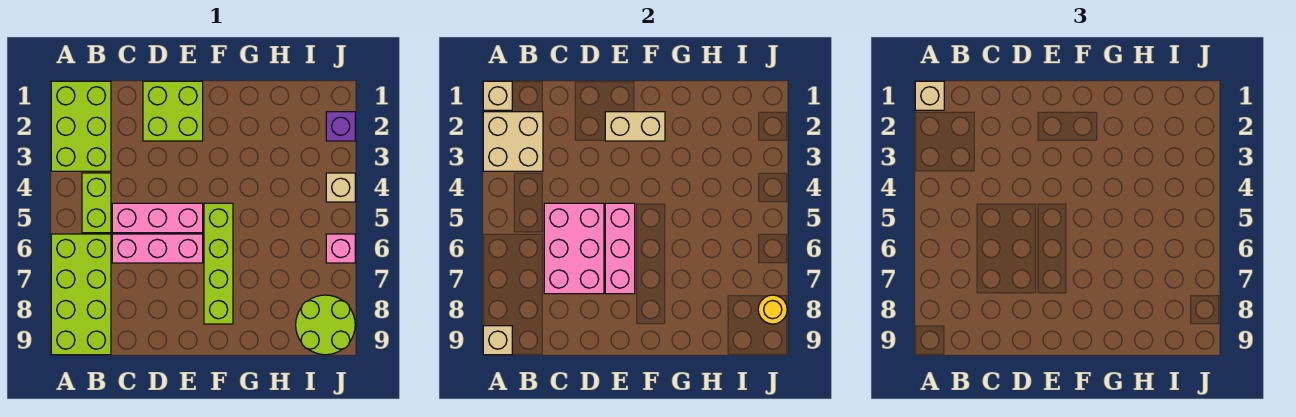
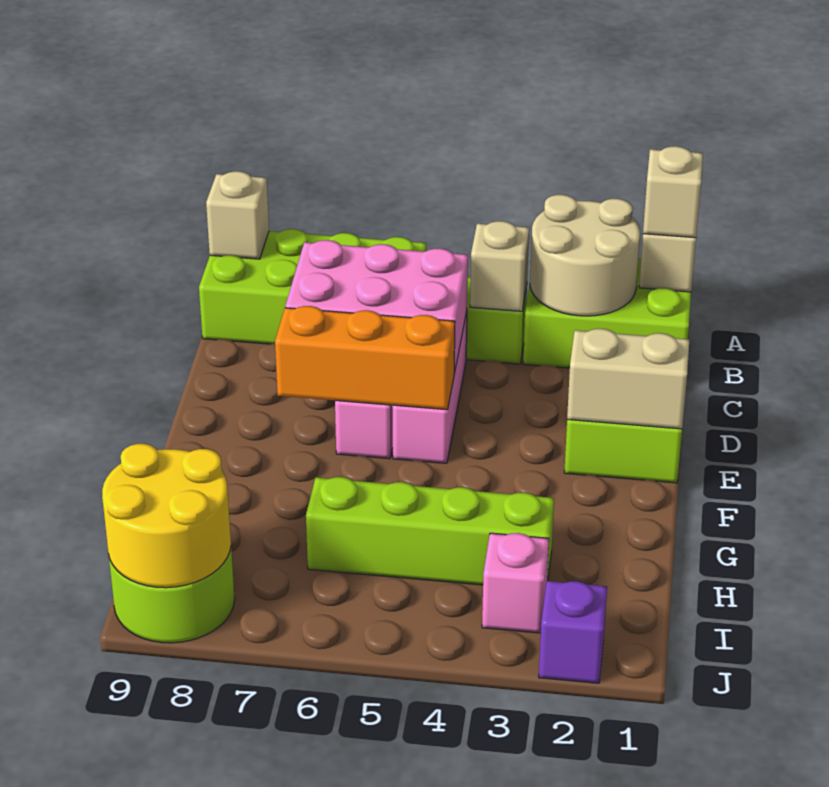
tan 2x2 brick [483,112,543,171] -> tan 2x2 round brick [530,195,640,316]
tan 1x2 brick [605,112,665,141] -> tan 1x2 brick turned to [567,329,689,429]
pink 1x3 brick [605,203,635,294] -> orange 1x3 brick [275,306,455,410]
lime 1x4 brick [204,203,233,324] -> lime 1x4 brick moved to [306,477,554,585]
tan 1x1 brick [326,173,355,202] -> tan 1x1 brick moved to [470,221,529,311]
pink 1x1 brick [326,234,355,263] -> pink 1x1 brick moved to [482,533,549,633]
yellow 1x1 round brick [758,295,787,324] -> yellow 2x2 round brick [102,444,231,588]

